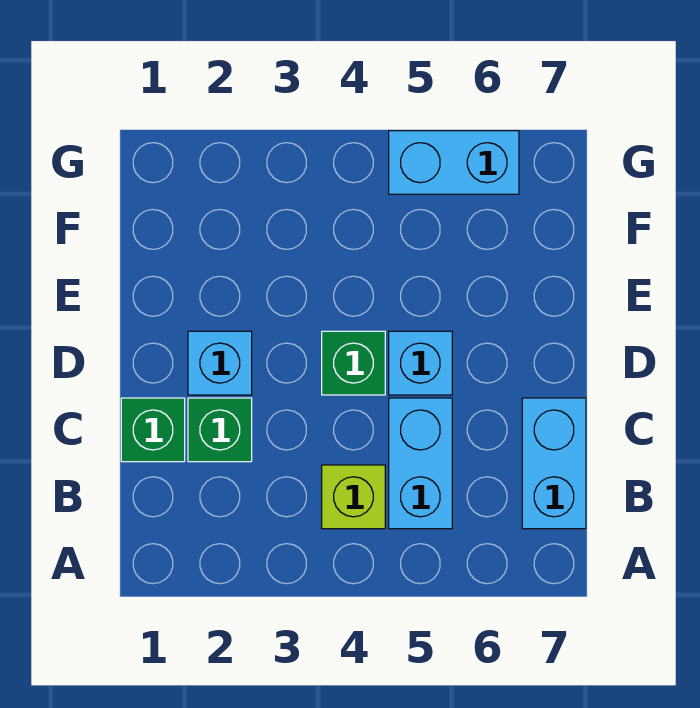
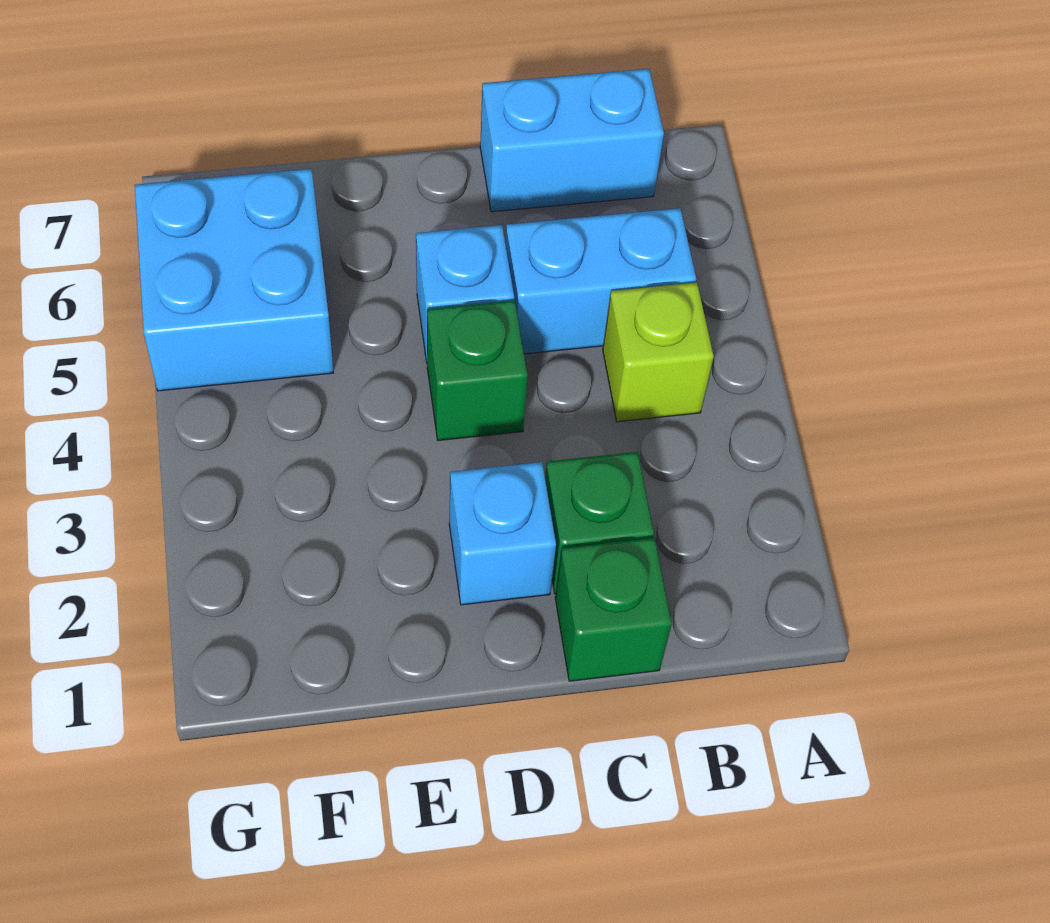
cyan 1x2 brick [389,131,519,194] -> cyan 2x2 brick [135,169,334,391]

